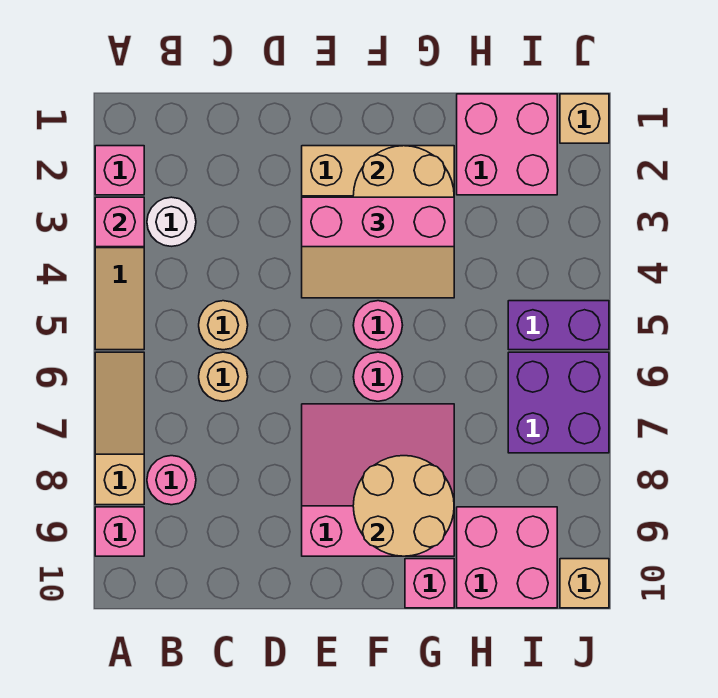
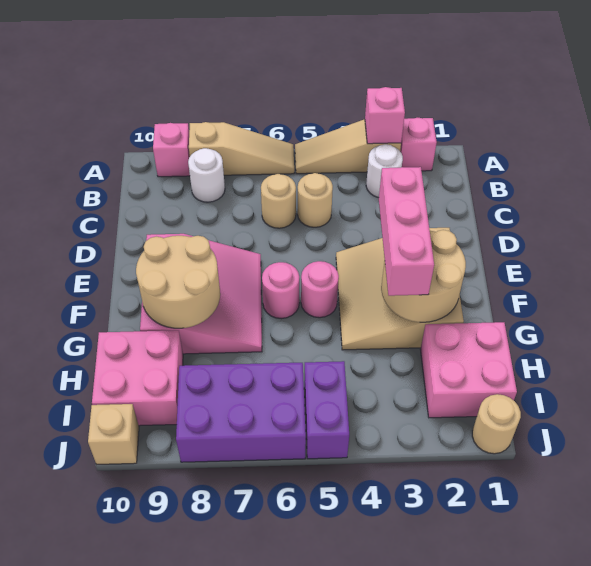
pink 1x1 round brick [147,456,196,505] -> white 1x1 round brick [188,148,225,202]
pink 1x1 brick [405,559,454,608] -> none
purple 2x2 brick [508,352,609,453] -> purple 2x3 brick [176,363,306,462]
tan 1x1 brick [560,94,609,143] -> tan 1x1 round brick [472,394,521,454]

